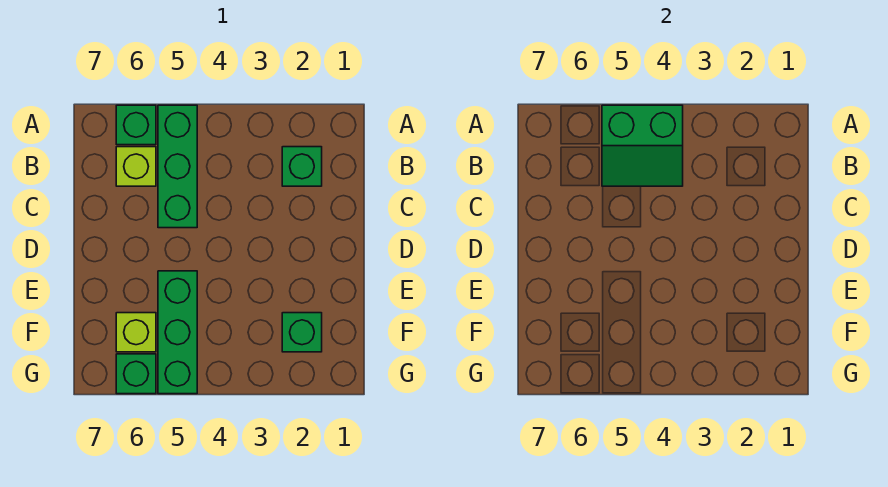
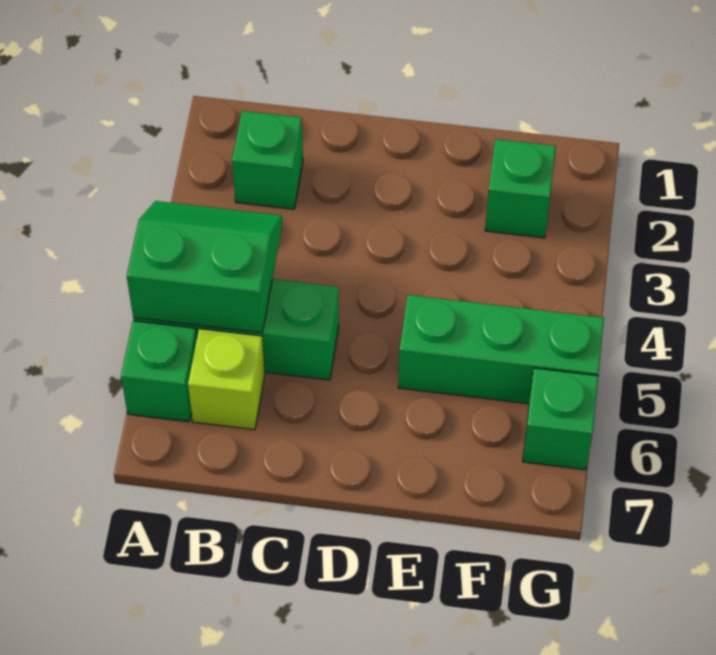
green 2x2 slope [602,105,683,186] -> green 2x2 slope turned to [127,201,282,333]
lime 1x1 brick [116,313,156,352] -> none

